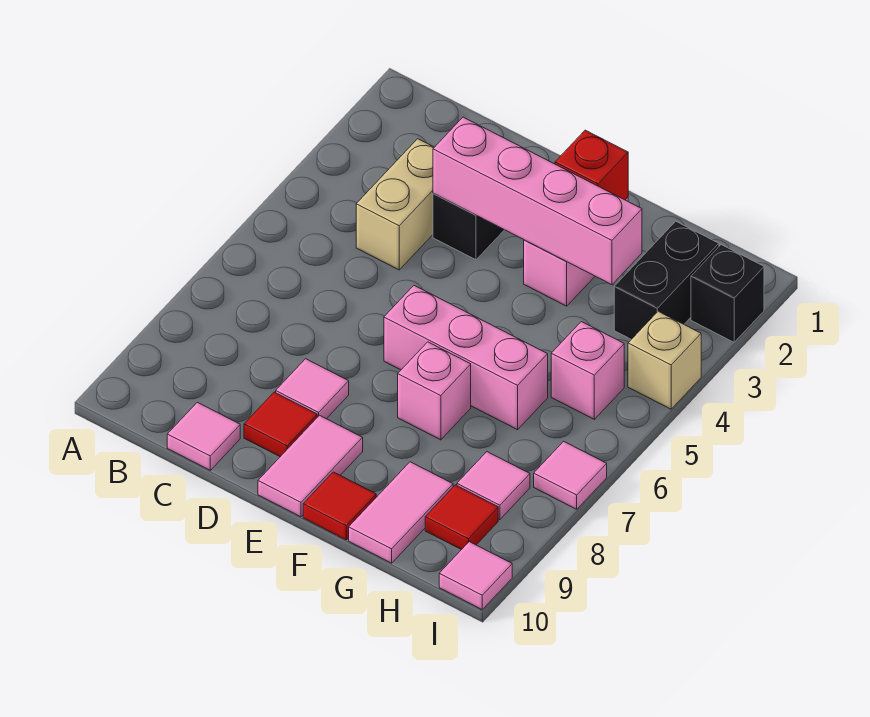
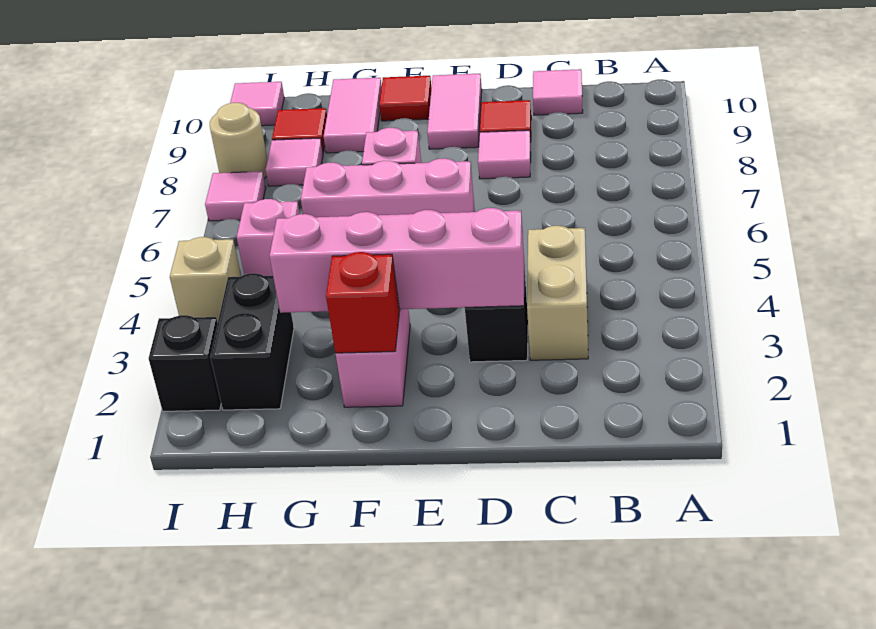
none -> tan 1x1 round brick [210,103,268,178]

